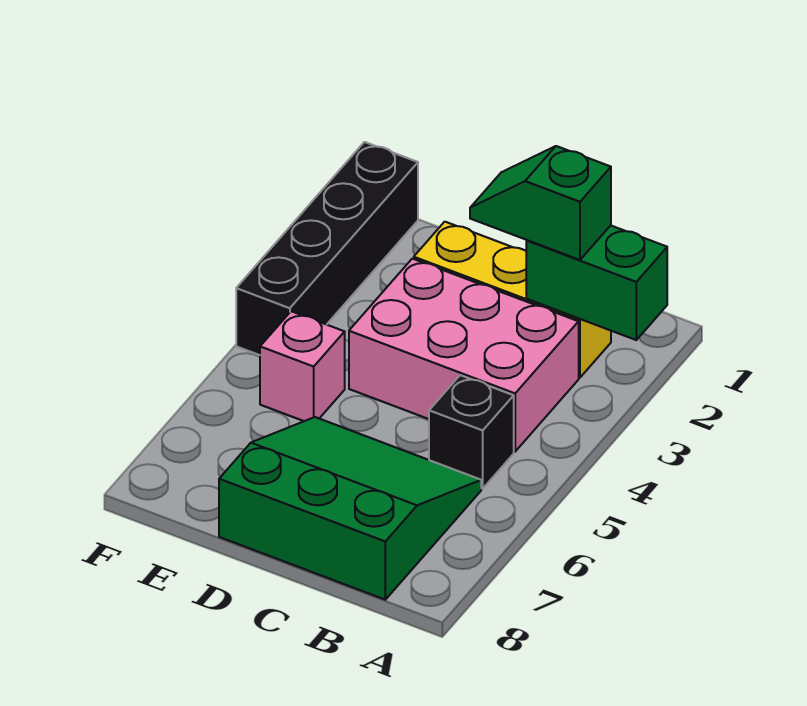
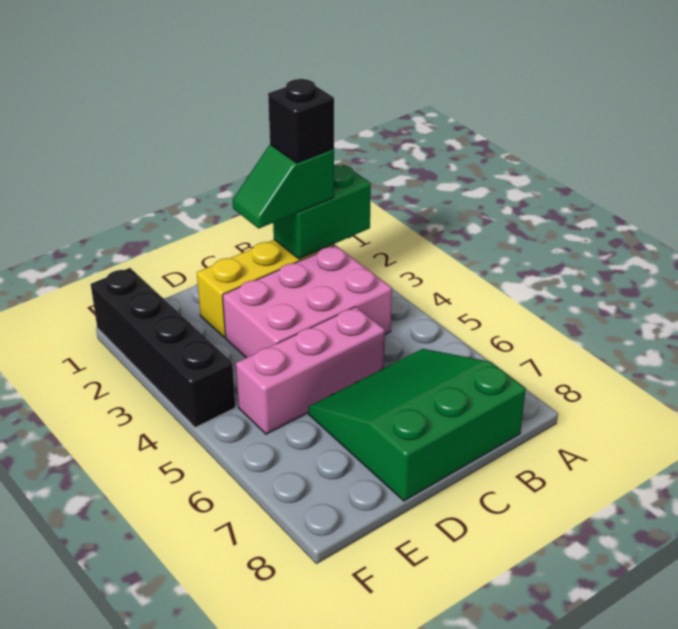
black 1x1 brick [429,375,514,489] -> black 1x1 brick moved to [268,79,334,163]
pink 1x1 brick [260,311,345,421] -> pink 1x3 brick [236,307,385,434]

